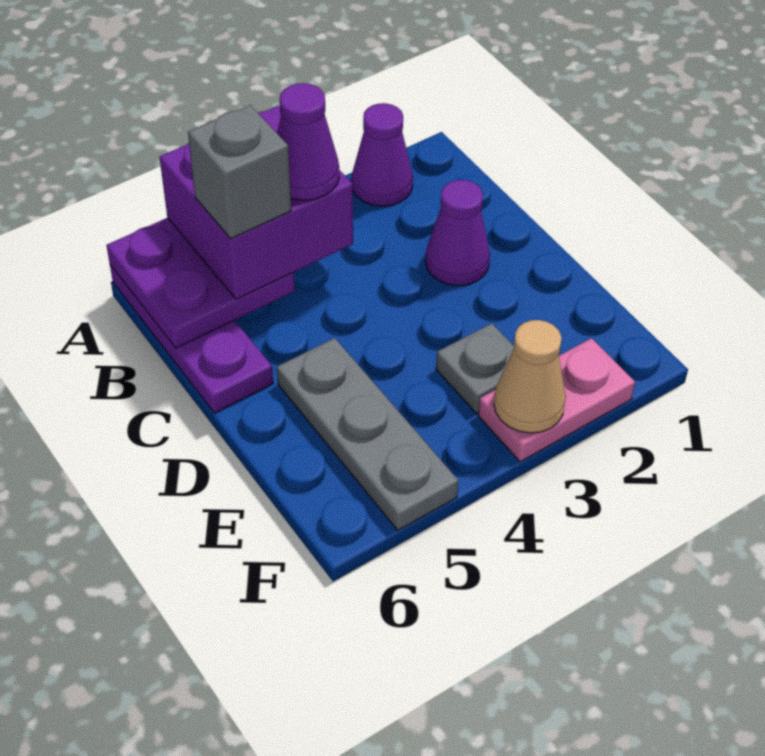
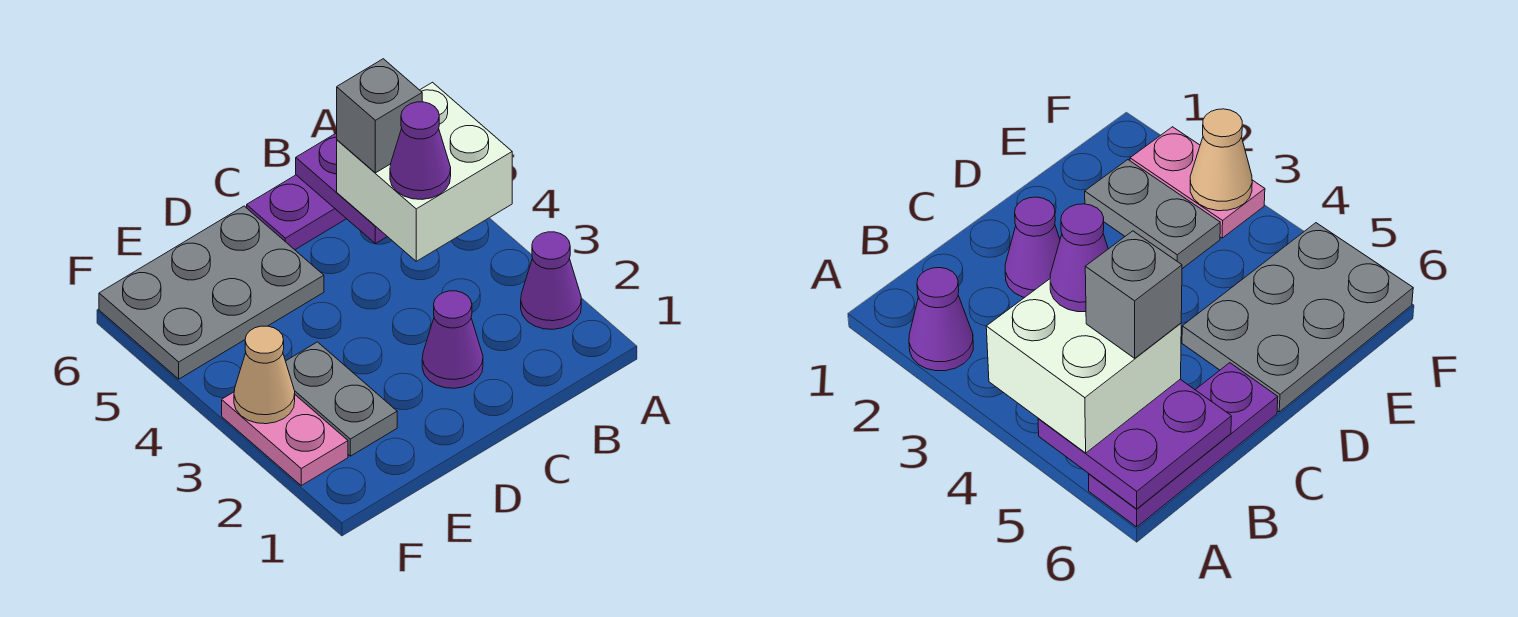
purple 2x2 brick [160,106,353,299] -> white 2x2 brick [337,82,512,261]
grey 1x3 plate [277,338,458,530] -> grey 2x3 plate [99,206,324,379]
grey 1x1 plate [436,323,514,413] -> grey 1x2 plate [286,342,397,456]

